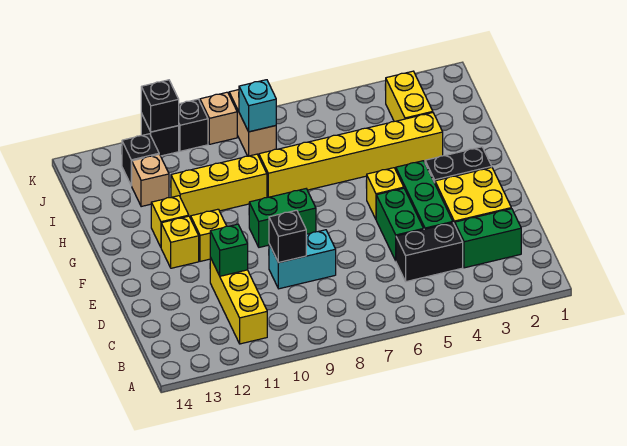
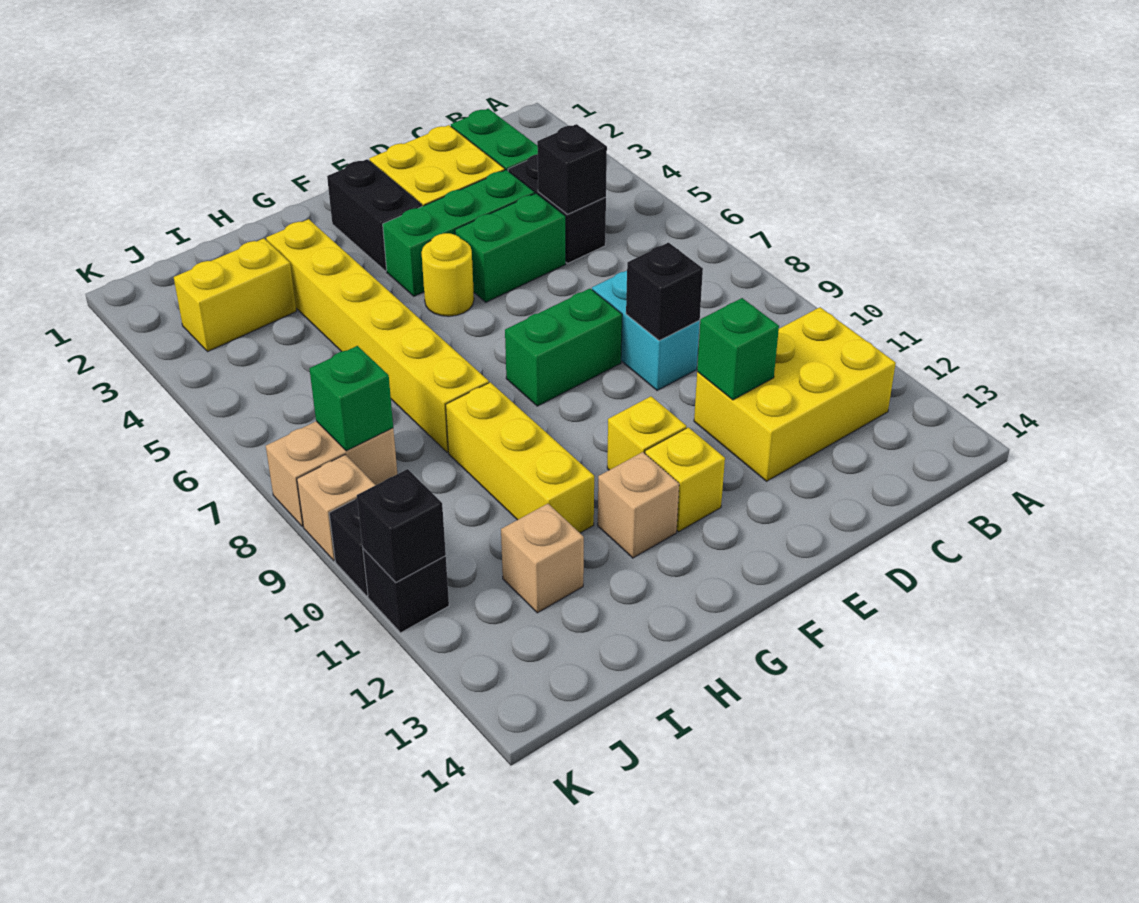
yellow 1x3 brick [210,258,267,344] -> yellow 2x3 brick [694,307,896,481]
yellow 1x1 brick [366,168,404,219] -> yellow 1x1 round brick [421,233,474,316]
green 1x2 brick [249,189,316,247] -> green 1x2 brick turned to [505,289,622,406]
yellow 1x1 brick [151,196,189,247] -> tan 1x1 brick [598,452,679,558]
cyan 1x1 brick [239,80,276,132] -> green 1x1 brick [309,346,393,451]
black 1x1 brick [122,134,159,186] -> black 1x1 brick moved to [537,124,607,214]

